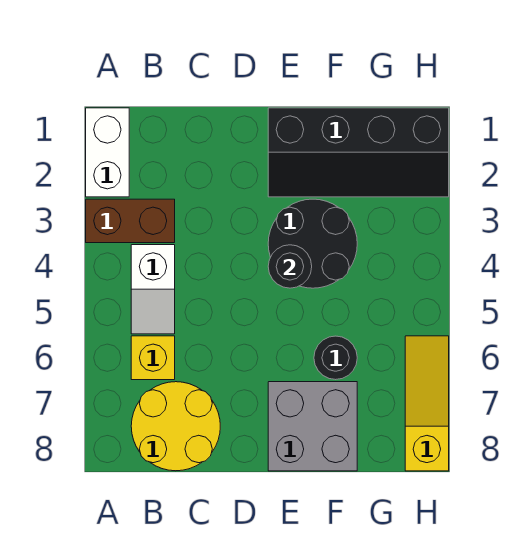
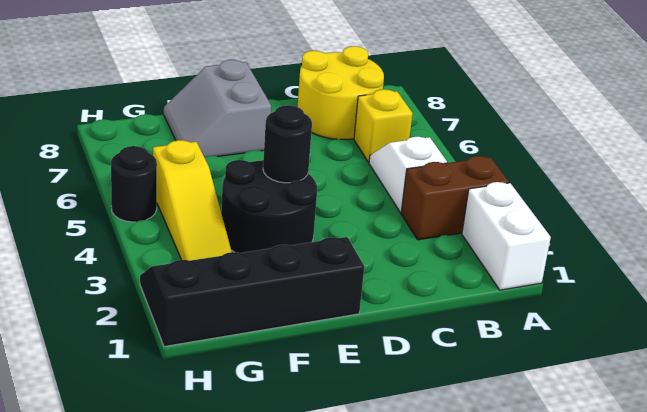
grey 2x2 brick [268,382,357,471] -> grey 2x2 slope [164,60,271,157]
black 1x1 round brick [314,336,357,380] -> black 1x1 round brick moved to [111,146,157,222]
yellow 1x3 slope [405,336,449,471] -> yellow 1x3 slope moved to [153,140,232,261]

